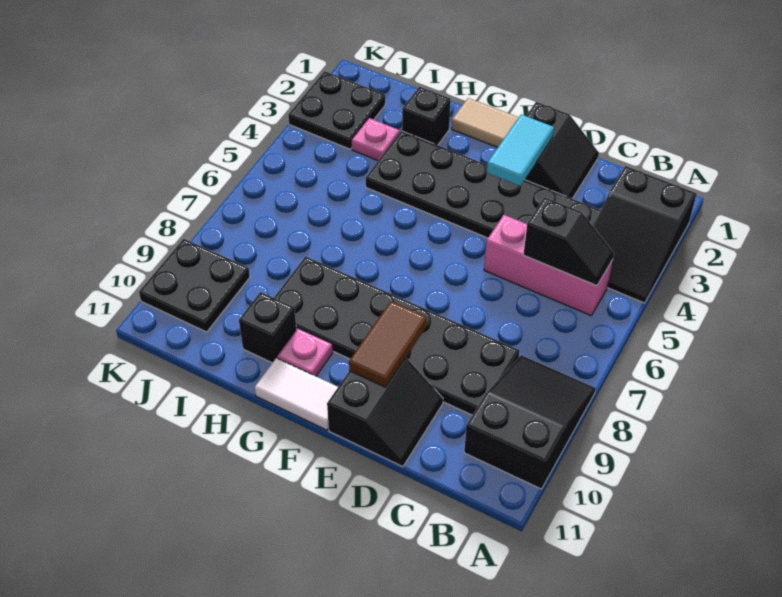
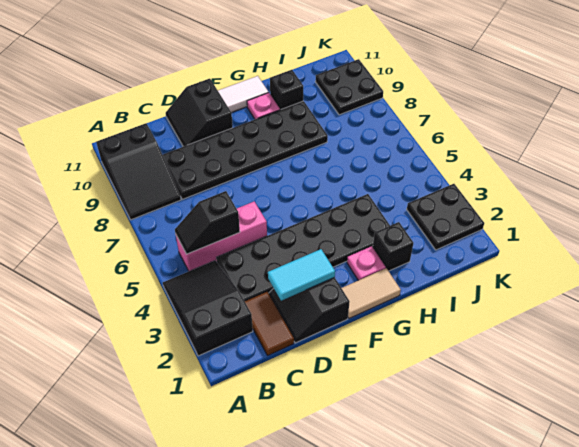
cyan 1x2 tile [487,114,554,186] -> cyan 1x2 tile turned to [268,249,335,301]
brown 1x2 tile [349,301,427,387] -> brown 1x2 tile moved to [245,292,294,355]
pink 1x1 plate [352,118,400,161] -> pink 1x1 plate moved to [347,246,386,280]

